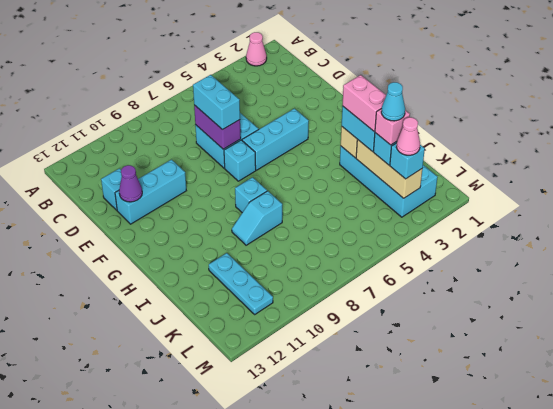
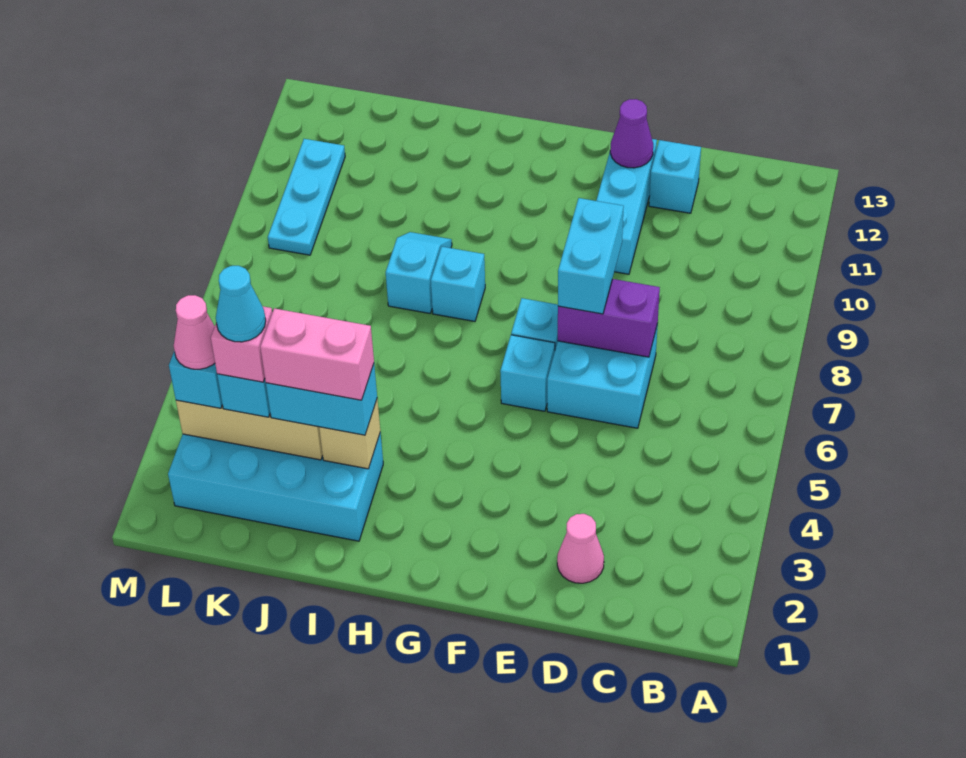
pink 1x1 cone [246,32,267,66] -> pink 1x1 cone moved to [557,514,604,583]
cyan 1x2 brick [193,75,240,130] -> cyan 1x2 brick turned to [558,198,624,314]
cyan 1x3 brick [242,109,309,170] -> cyan 1x1 brick [500,335,555,411]
cyan 1x3 plate [209,253,273,314] -> cyan 1x3 plate turned to [268,139,345,255]

